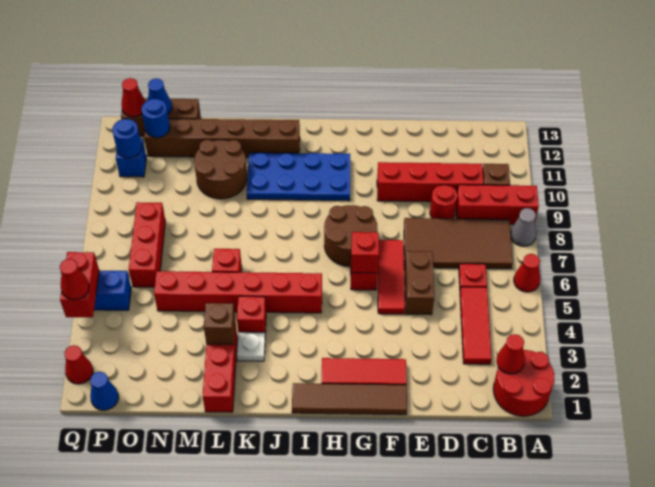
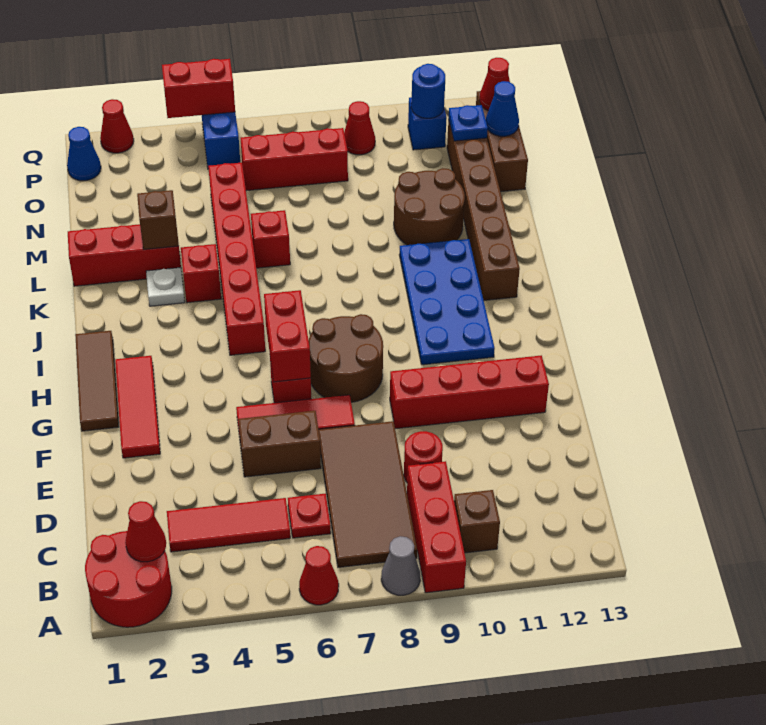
red 1x4 brick [377,162,484,202] -> red 1x4 brick turned to [390,355,549,429]
brown 1x4 tile [292,383,407,415] -> brown 1x3 tile [75,331,119,431]
red 1x1 brick [351,232,379,273] -> red 1x2 brick [264,290,311,382]
blue 1x1 round brick [142,99,170,138] -> blue 1x1 plate [449,105,488,141]
red 1x1 cone [60,259,89,300] -> red 1x1 cone moved to [344,101,375,155]

